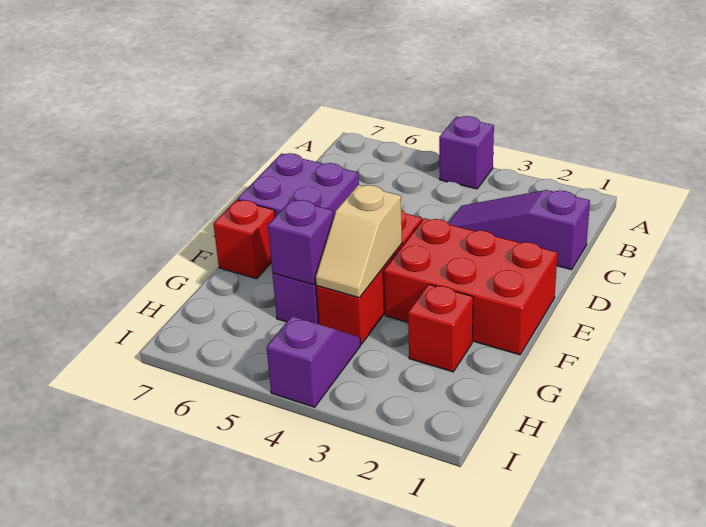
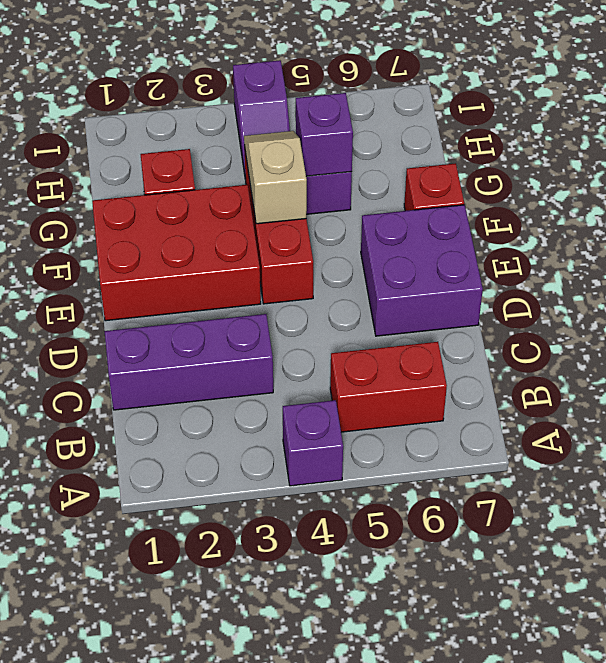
none -> red 1x2 brick [330,342,447,432]
purple 1x3 slope [448,190,590,270] -> purple 1x3 brick [105,314,273,410]

